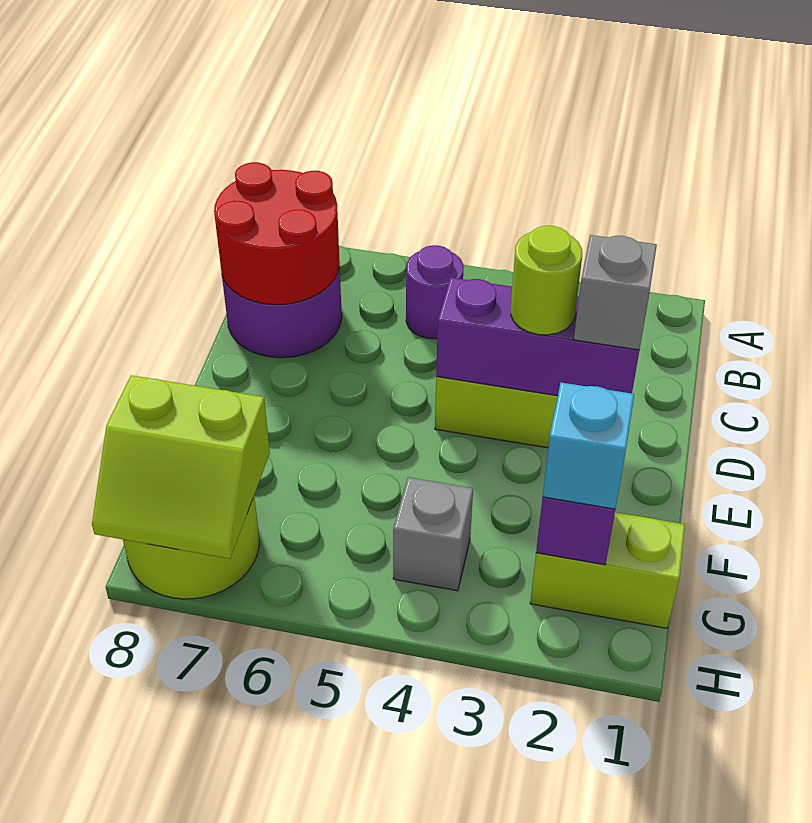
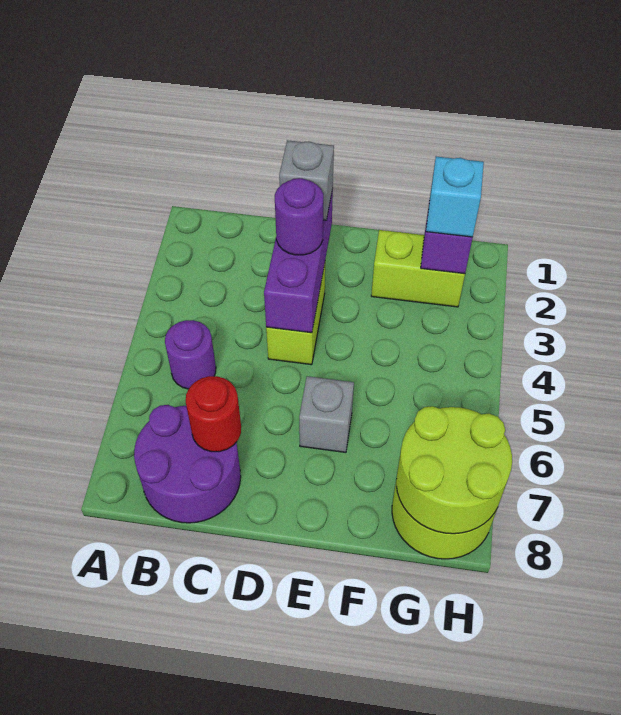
red 2x2 round brick [214,162,339,305] -> red 1x1 round brick [186,376,241,452]
lime 1x1 round brick [511,226,582,335] -> purple 1x1 round brick [275,178,323,255]
lime 1x2 brick [530,512,685,628] -> lime 1x2 brick turned to [371,230,465,307]
grey 1x1 brick [393,477,473,591] -> grey 1x1 brick moved to [299,376,354,452]
lime 2x2 slope [92,375,270,559] -> lime 2x2 round brick [396,406,512,534]

